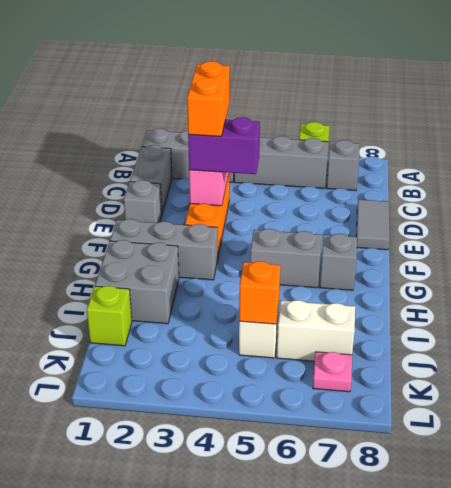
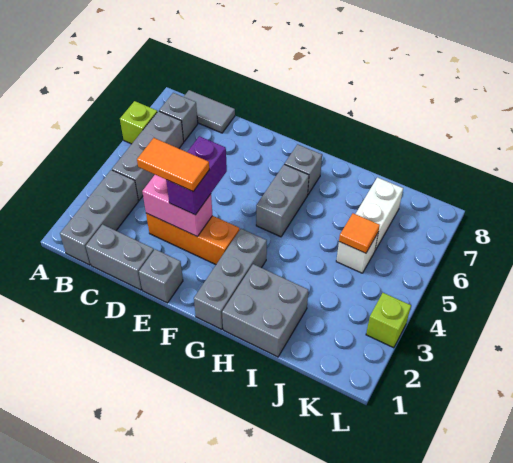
orange 1x2 brick [187,61,230,136] -> orange 1x2 tile [137,138,209,191]
grey 1x2 tile [356,200,389,250] -> grey 1x2 tile moved to [184,90,235,133]
lime 1x1 brick [87,286,132,346] -> lime 1x1 brick moved to [366,293,411,348]
orange 1x1 brick [239,261,280,324] -> orange 1x1 tile [339,213,380,253]
pink 1x1 plate [313,352,352,392] -> none

